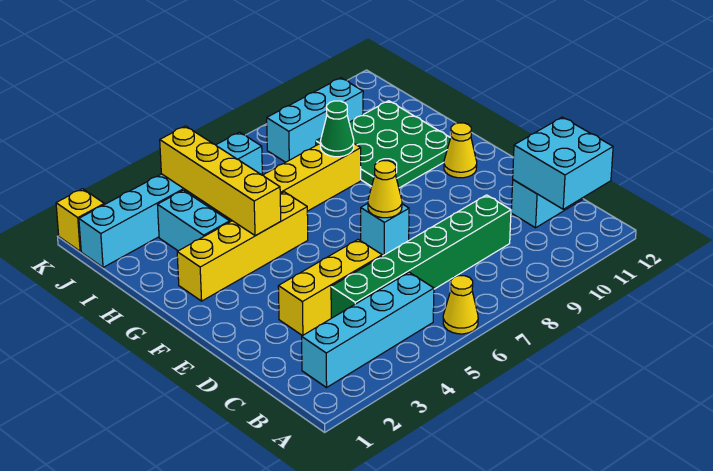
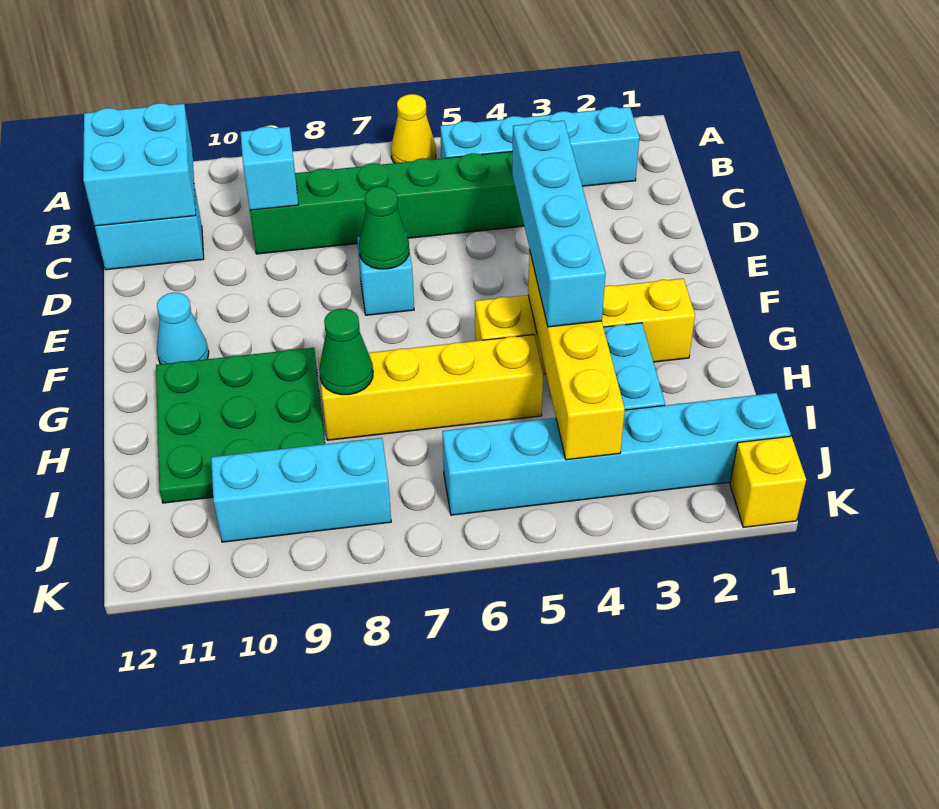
none -> cyan 1x1 brick [240,127,298,210]
yellow 1x3 brick [278,240,382,336] -> none
none -> cyan 1x4 brick [512,120,606,327]
yellow 1x1 cone [368,161,402,218] -> green 1x1 cone [359,186,409,269]
yellow 1x1 cone [444,123,477,178] -> cyan 1x1 cone [157,293,209,364]

